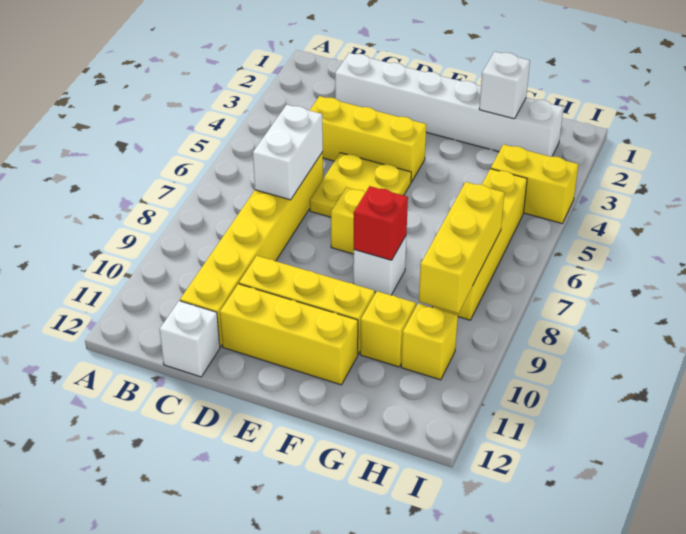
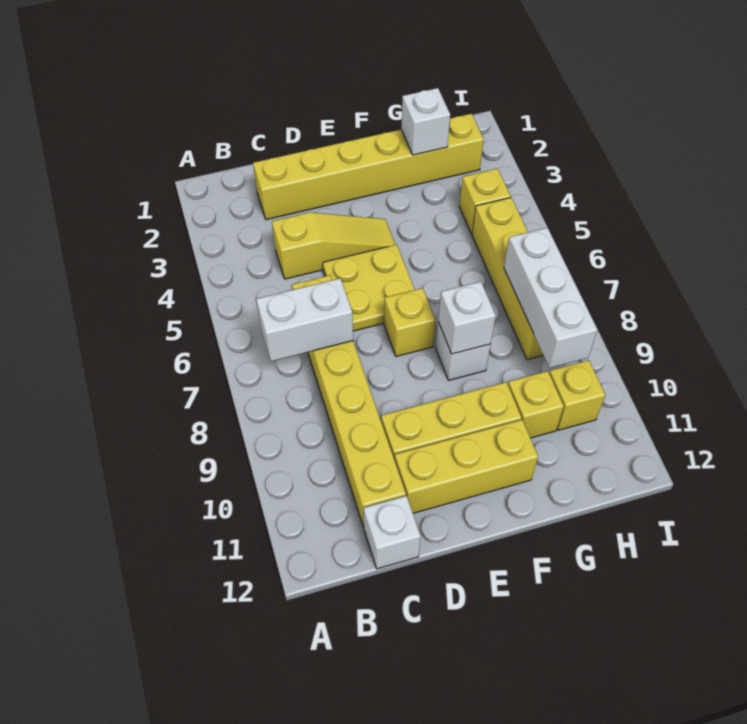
white 1x6 brick [335,53,563,157] -> yellow 1x6 brick [253,114,484,220]
yellow 1x3 brick [310,96,426,182] -> yellow 1x3 slope [272,212,395,279]
white 1x2 brick [253,105,323,200] -> white 1x2 brick turned to [256,278,353,361]
red 1x1 brick [354,186,408,260] -> white 1x1 brick [438,282,496,354]
yellow 1x2 brick [491,144,578,223] -> yellow 1x1 brick [459,169,511,234]
yellow 1x3 brick [419,182,504,313] -> white 1x3 brick [504,228,597,368]

